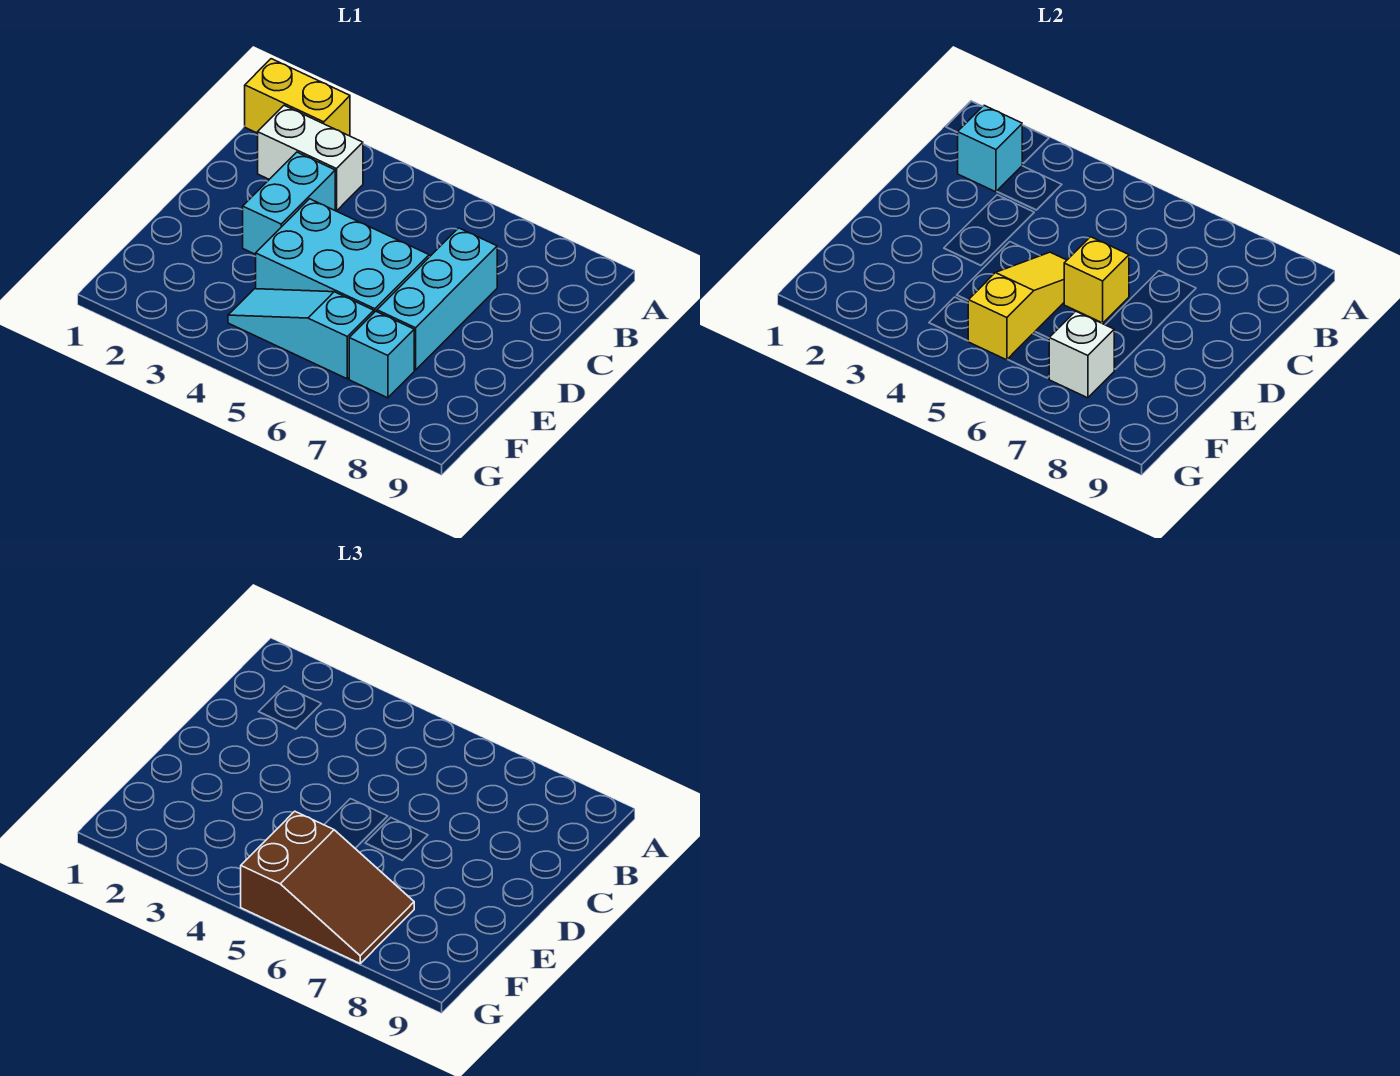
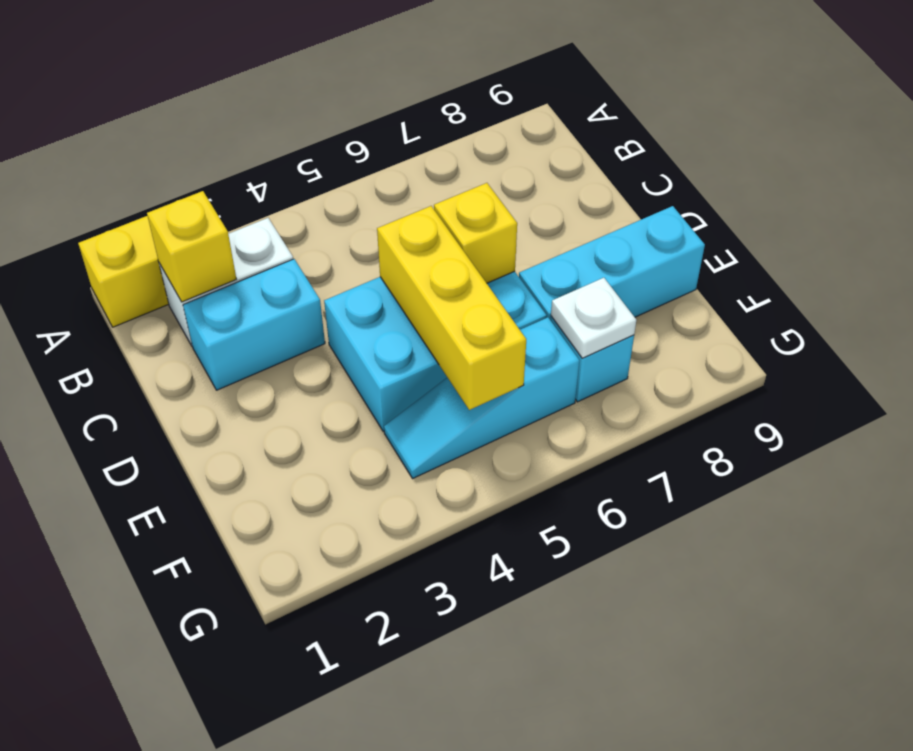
cyan 1x1 brick [957,106,1023,192] -> yellow 1x1 brick [147,191,236,302]
cyan 1x2 brick [243,152,335,255] -> cyan 1x2 brick turned to [183,259,325,390]
cyan 1x3 brick [377,228,497,370] -> cyan 1x3 brick turned to [519,206,705,319]
yellow 1x3 slope [968,252,1067,360] -> yellow 1x3 brick [377,206,526,410]
brown 2x3 slope [241,811,414,963] -> none
white 1x1 brick [1049,311,1114,398] -> white 1x1 plate [551,278,636,358]

